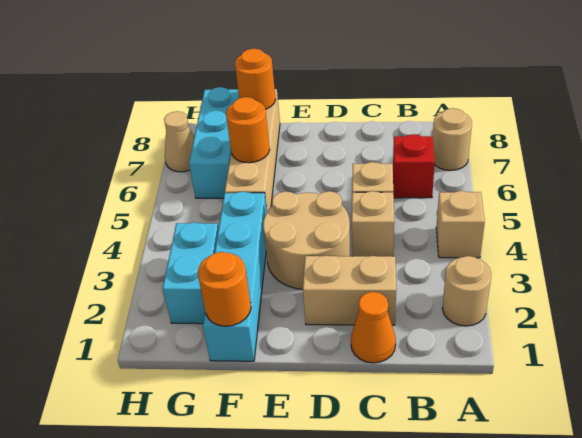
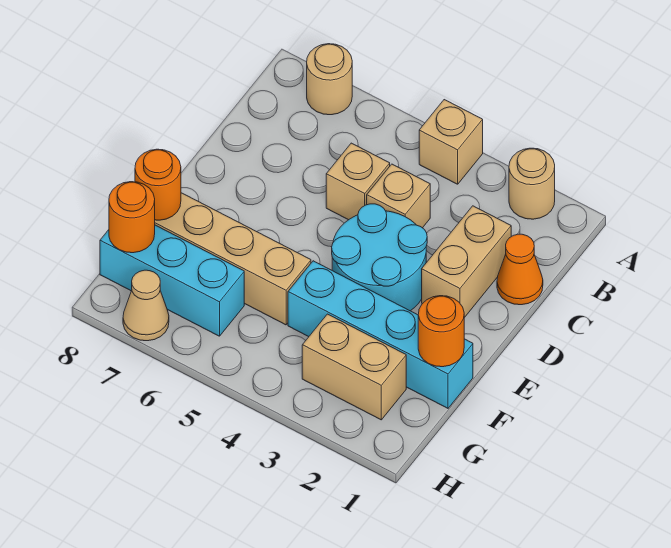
red 1x1 brick [393,134,435,198] -> none
tan 2x2 round brick [263,191,350,289] -> cyan 2x2 round brick [332,204,427,311]
orange 1x1 round brick [226,97,270,163] -> orange 1x1 round brick moved to [109,182,155,253]
cyan 1x2 brick [163,222,219,324] -> tan 1x2 brick [302,314,406,420]

